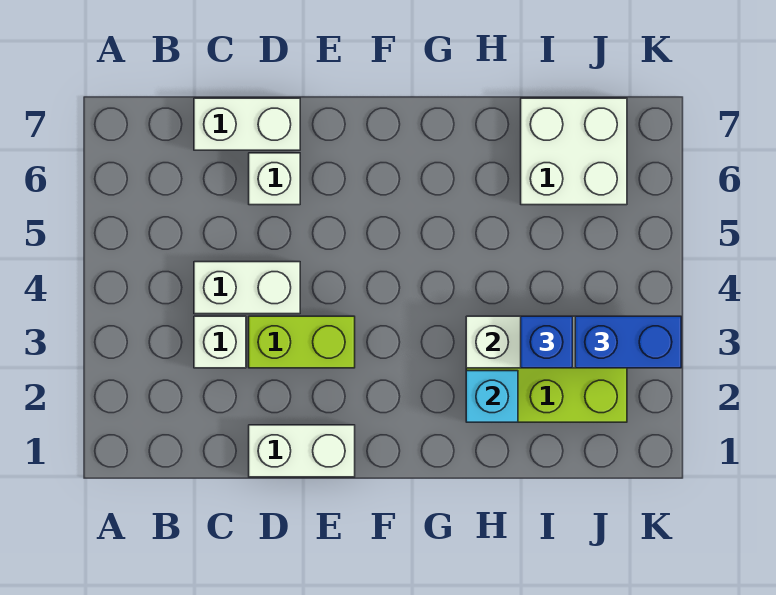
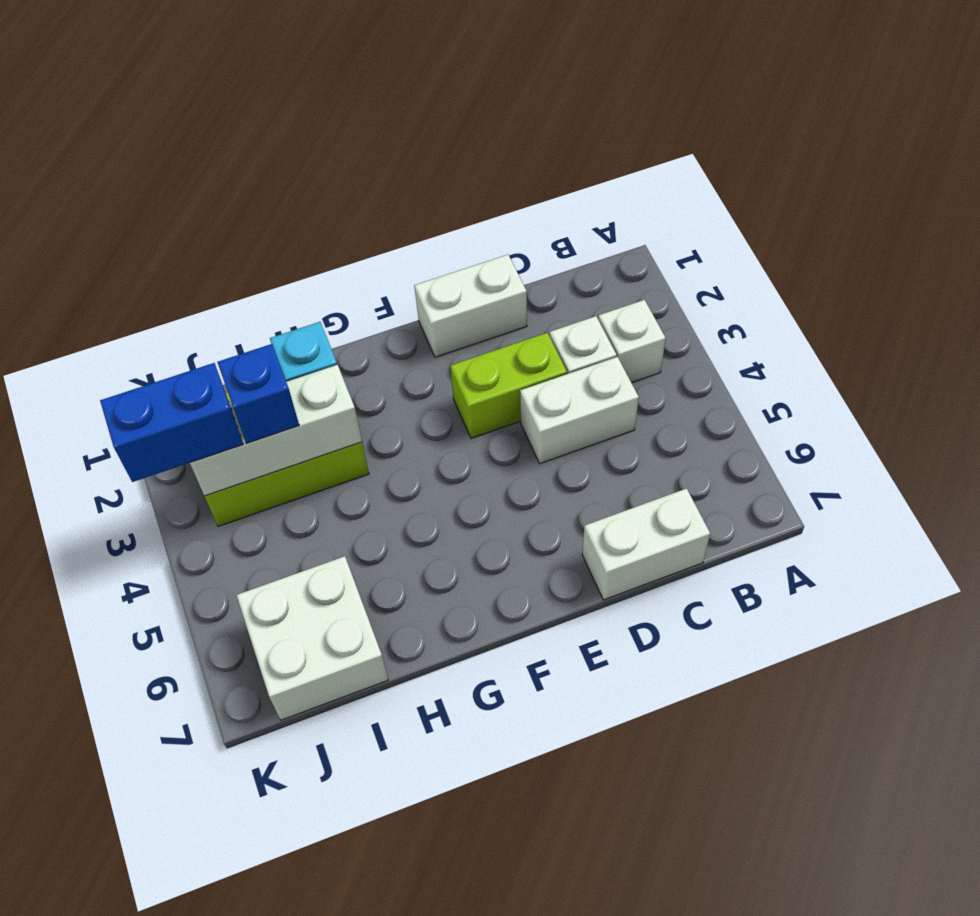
white 1x1 brick [249,153,300,205] -> white 1x1 brick moved to [598,300,666,383]

